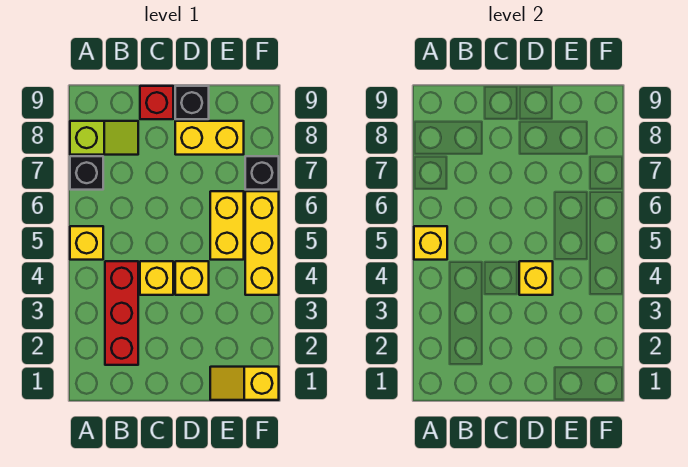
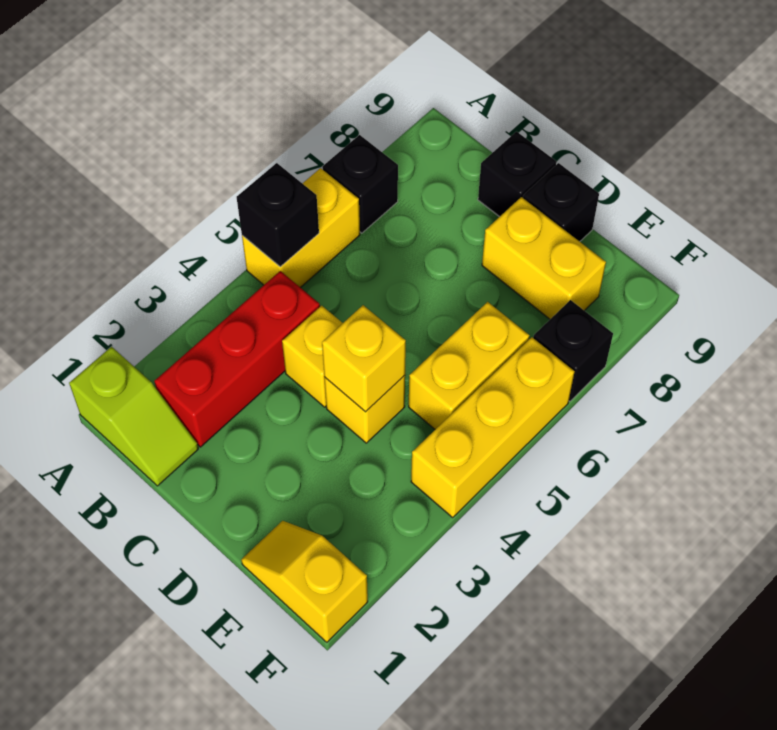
yellow 1x1 brick [70,226,103,260] -> yellow 1x2 brick [242,168,360,288]
yellow 1x1 brick [414,226,447,260] -> black 1x1 brick [237,163,319,267]
lime 1x2 slope [70,121,138,155] -> lime 1x2 slope moved to [69,347,198,486]
red 1x1 brick [140,86,173,119] -> black 1x1 brick [478,132,556,217]

